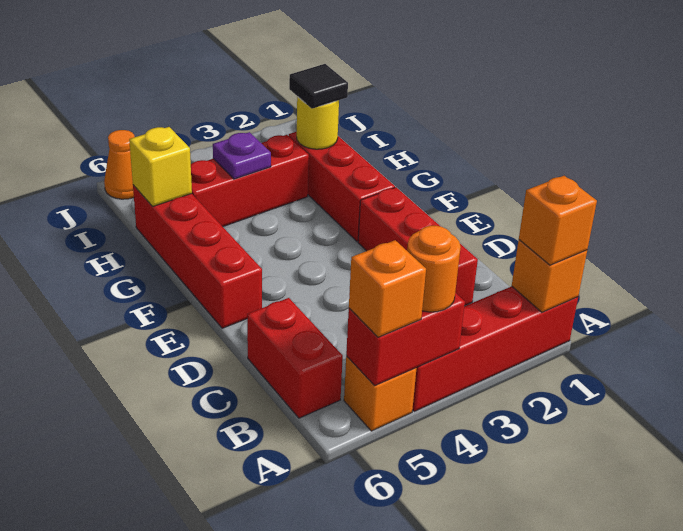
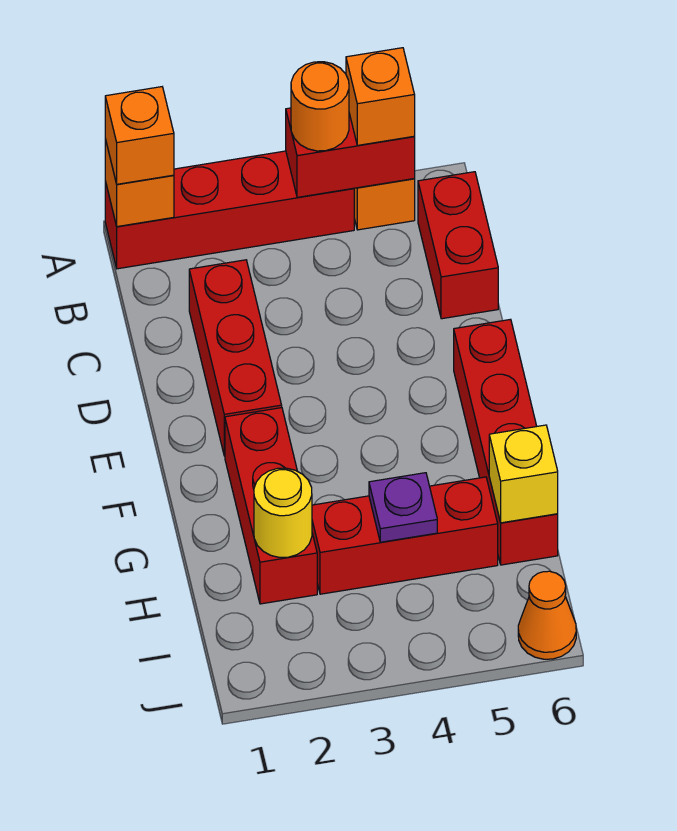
black 1x1 tile [289,64,348,109] -> none

